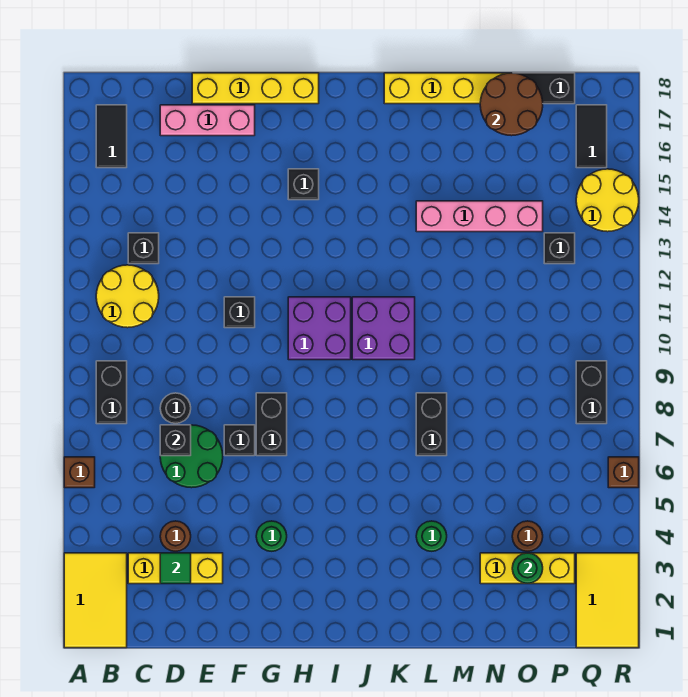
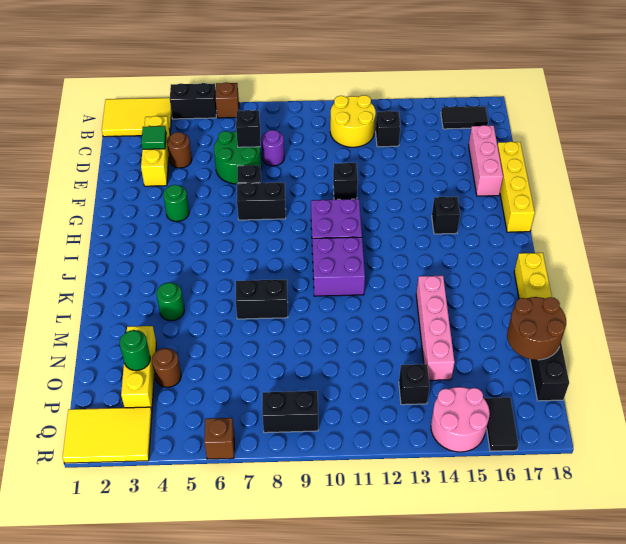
black 1x2 brick [96,361,127,424] -> black 1x2 brick moved to [170,83,217,119]
black 1x1 round brick [160,393,191,423] -> purple 1x1 round brick [261,130,284,166]
yellow 2x2 round brick [576,169,639,232] -> pink 2x2 round brick [431,387,490,452]
black 1x2 tile [576,105,607,168] -> black 1x2 tile turned to [484,397,518,451]

